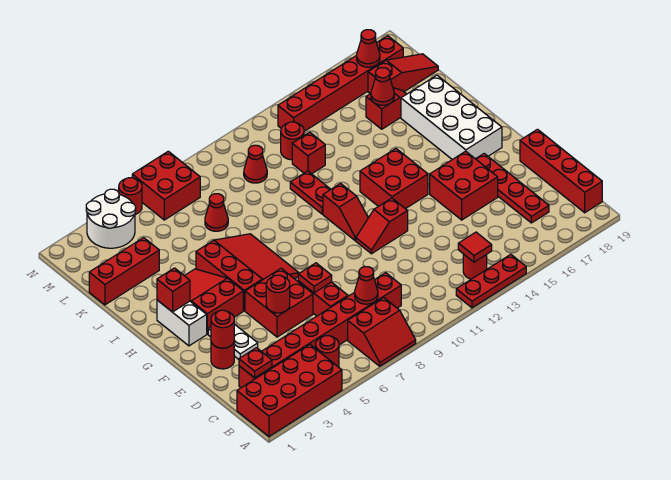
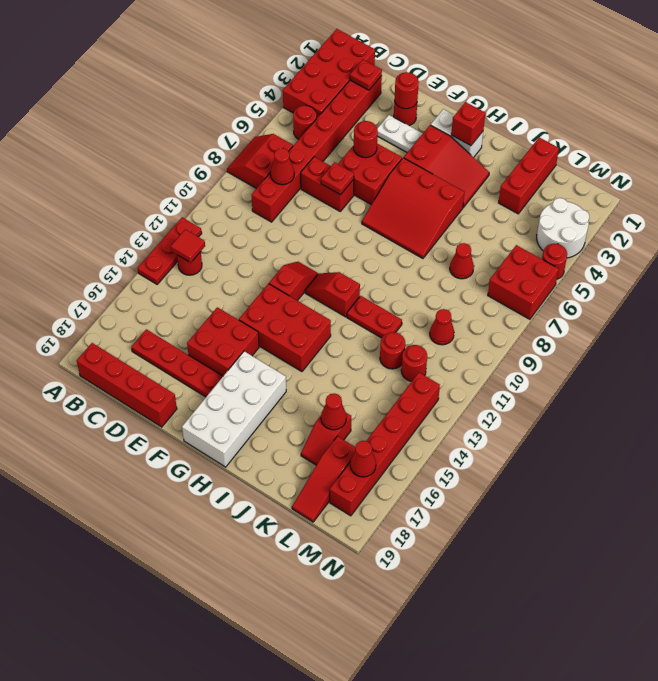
red 2x2 brick [360,149,428,209] -> red 2x3 brick [239,284,331,372]
white 2x4 brick [401,75,502,160] -> white 2x4 brick turned to [182,351,286,467]
red 1x1 brick [292,132,325,174] -> red 1x1 round brick [380,332,405,369]

